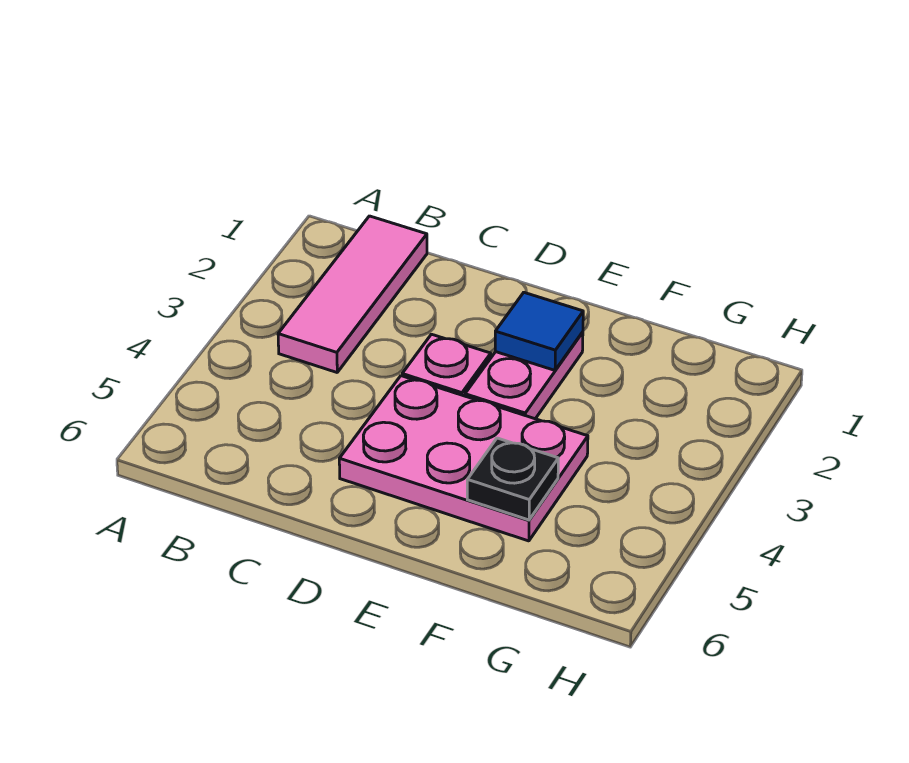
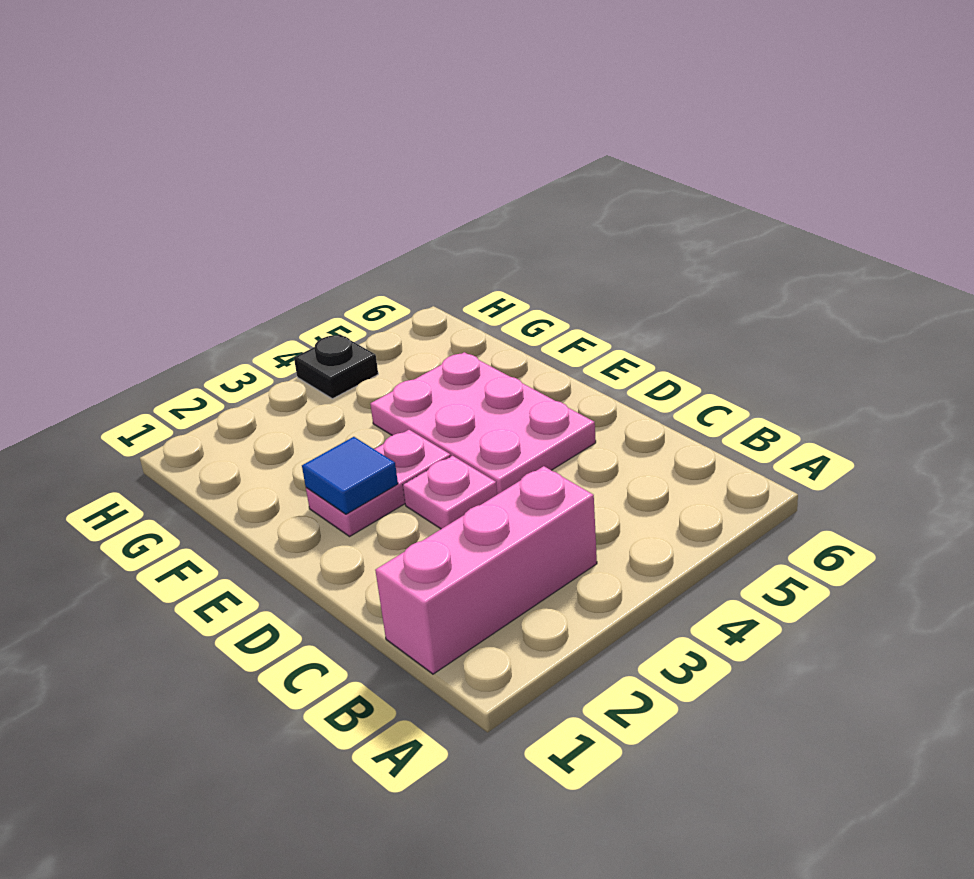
pink 1x3 tile [278,216,427,372] -> pink 1x3 brick [375,466,597,674]
black 1x1 plate [467,438,558,520] -> black 1x1 plate moved to [294,334,378,399]

